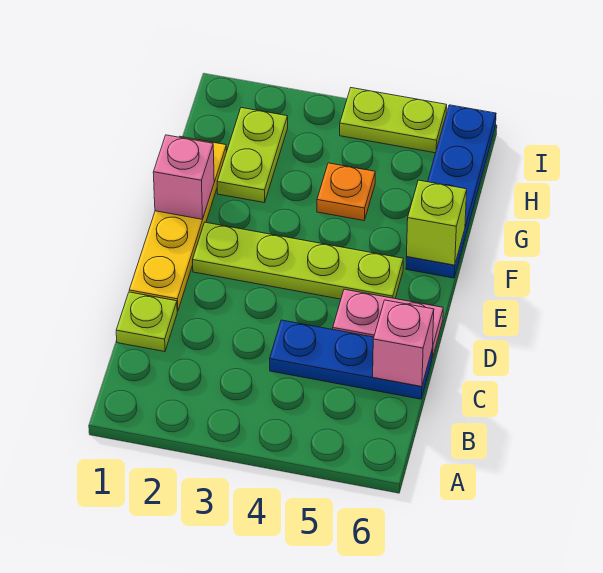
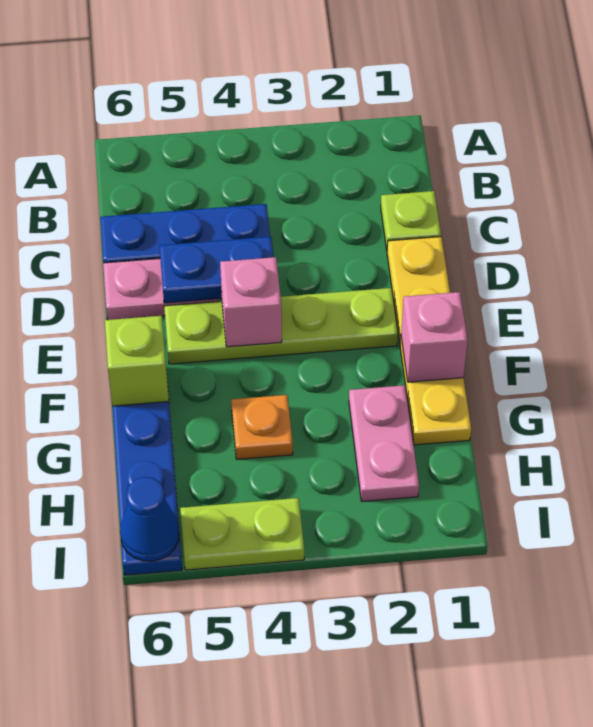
pink 1x1 brick [373,300,434,387] -> pink 1x1 brick moved to [220,257,282,347]
none -> blue 1x2 plate [159,237,274,303]
lime 1x2 plate [217,108,288,203] -> pink 1x2 plate [349,385,419,501]
none -> blue 1x1 cone [120,477,179,561]

